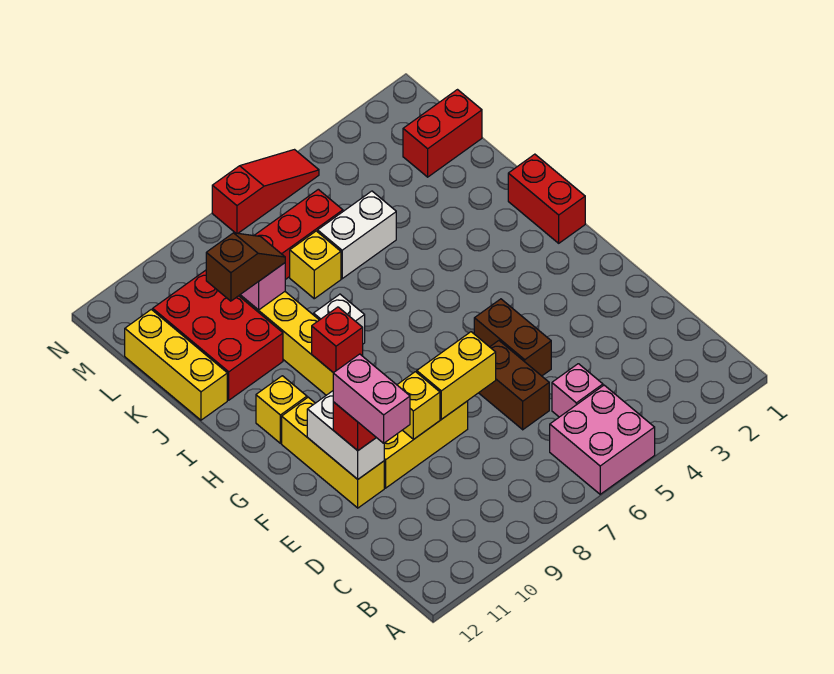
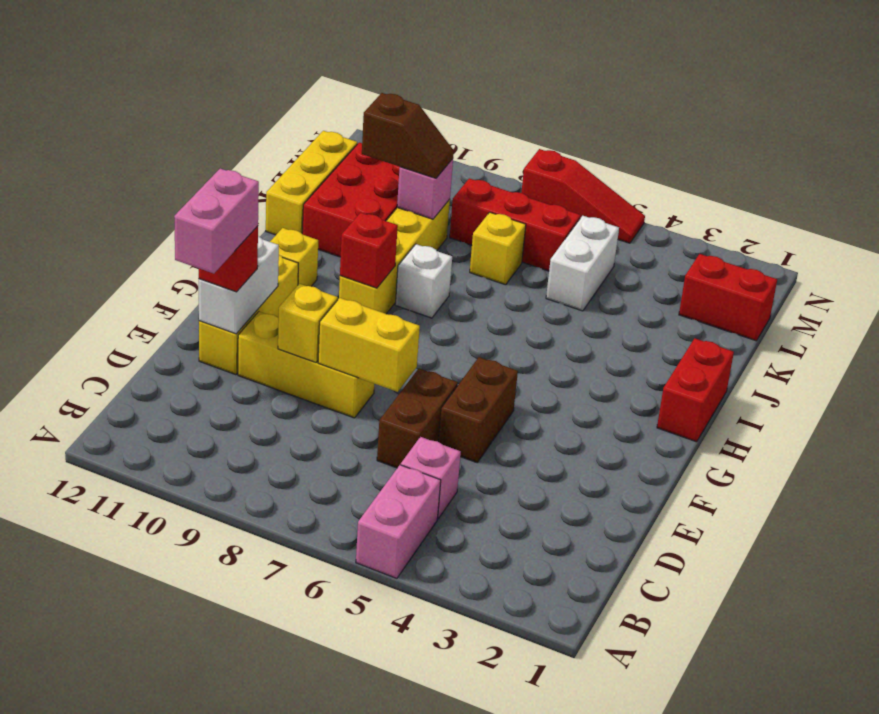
pink 2x2 brick [550,385,655,494] -> pink 1x2 brick [356,465,441,578]
white 1x2 brick [318,191,396,279] -> white 1x2 brick turned to [546,216,619,311]

